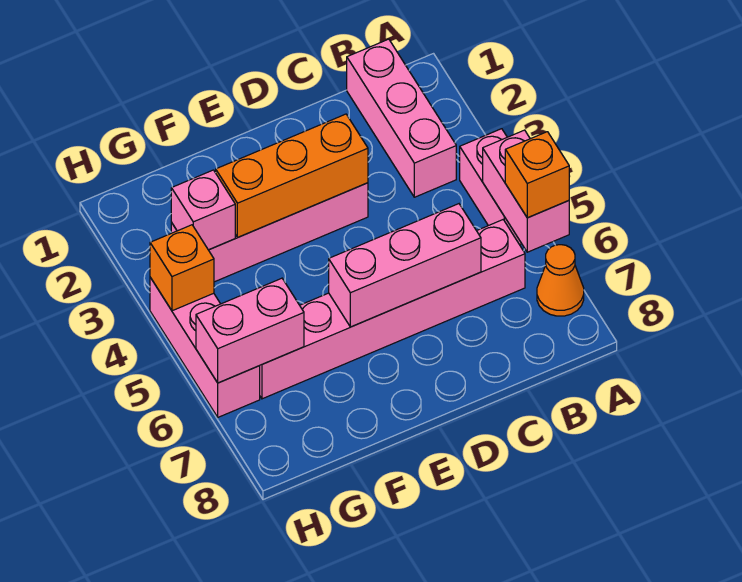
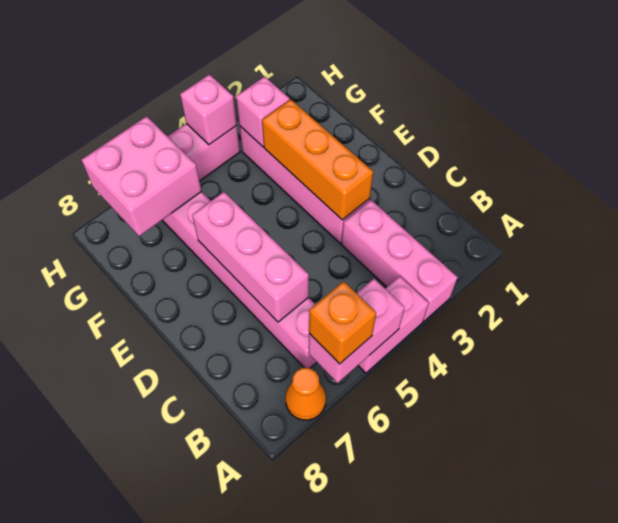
pink 1x3 brick [347,39,456,197] -> pink 1x3 brick turned to [342,200,458,322]
pink 1x2 brick [196,278,304,383] -> pink 2x2 brick [82,116,202,236]
orange 1x1 brick [150,225,214,311] -> pink 1x1 brick [180,74,237,145]

